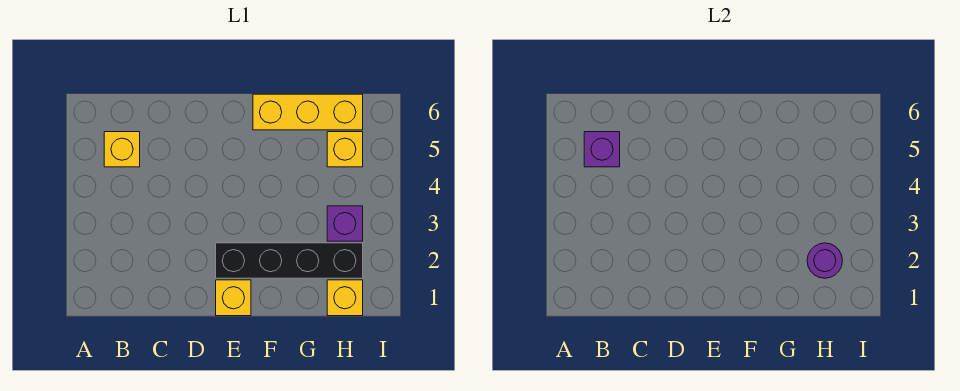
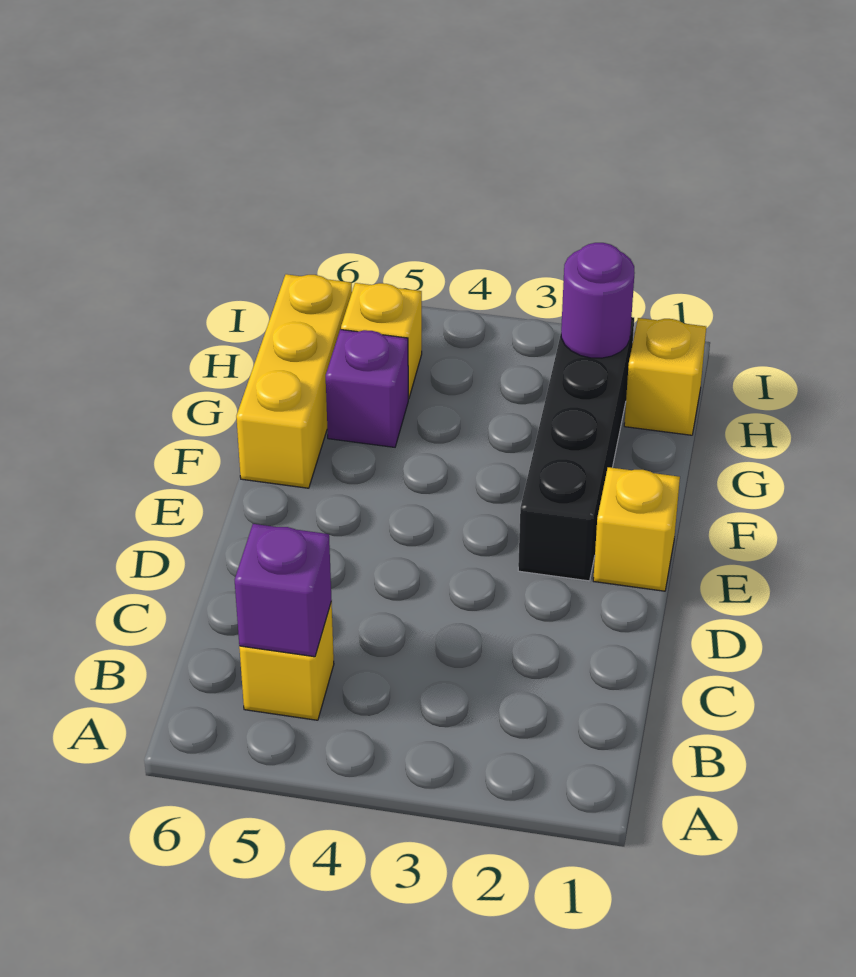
purple 1x1 brick [327,206,363,241] -> purple 1x1 brick moved to [326,329,408,447]

